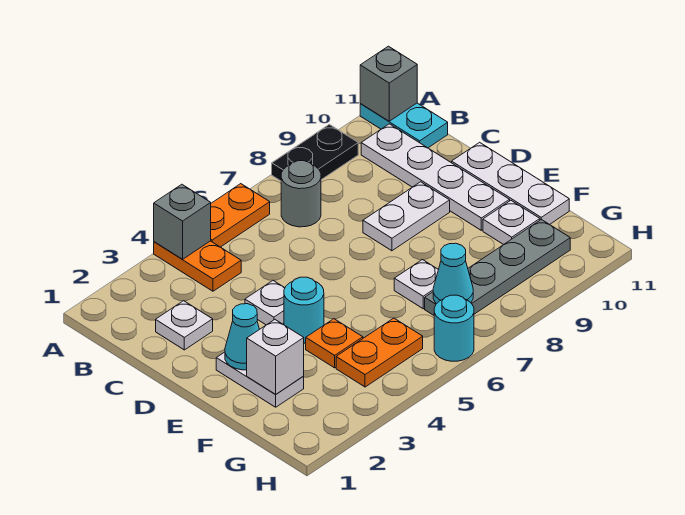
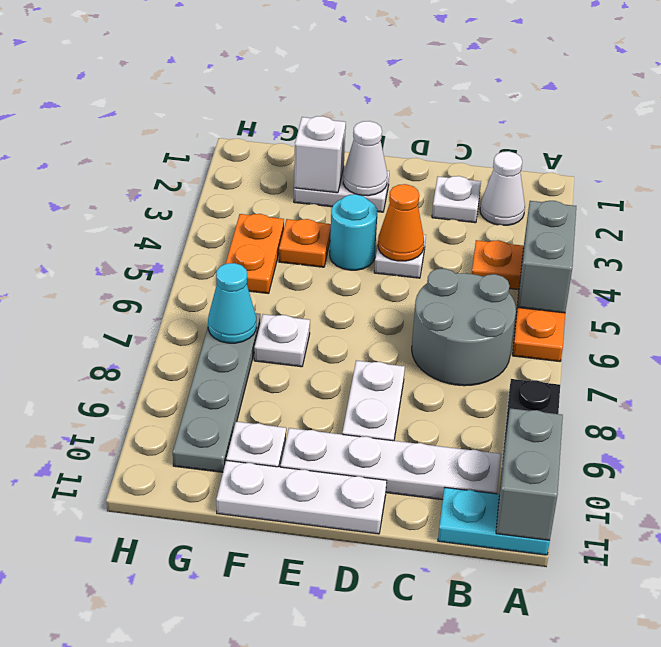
grey 1x1 brick [154,184,211,259] -> grey 1x2 brick [518,201,576,313]
grey 1x1 brick [360,46,417,121] -> grey 1x2 brick [496,408,563,540]
none -> white 1x1 cone [480,151,525,225]
grey 1x1 round brick [281,161,321,227] -> grey 2x2 round brick [412,269,516,386]
none -> orange 1x1 cone [378,184,424,261]
cyan 1x1 cone [225,304,259,370] -> white 1x1 cone [343,121,387,196]
cyan 1x1 round brick [434,295,474,361] -> none

